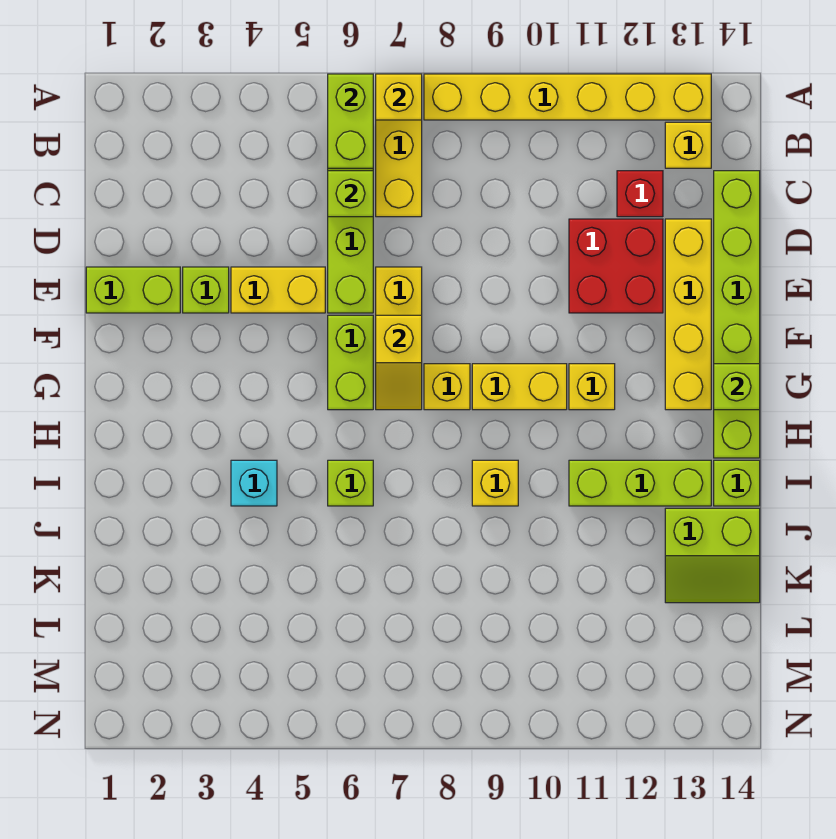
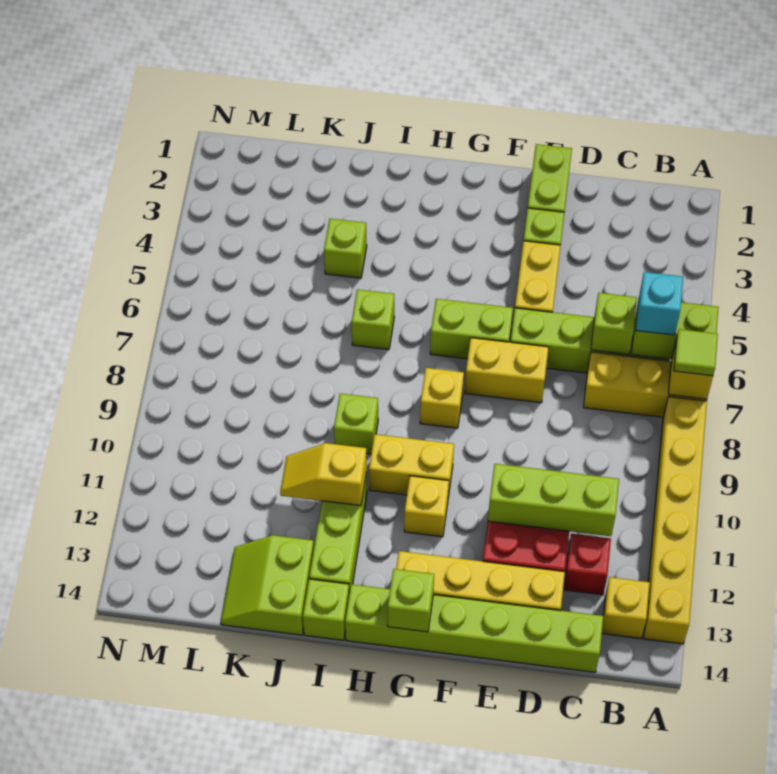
none -> lime 1x1 tile [674,329,718,376]
none -> lime 1x3 brick [488,464,619,536]
yellow 1x2 slope [376,315,422,410] -> yellow 1x2 slope moved to [280,443,367,506]
yellow 1x2 brick [472,364,567,410] -> yellow 1x2 brick turned to [369,434,454,497]
cyan 1x1 brick [231,460,277,506] -> cyan 1x1 brick moved to [636,272,683,335]
yellow 1x1 brick [472,460,518,506] -> lime 1x1 brick [334,394,378,454]
none -> lime 1x1 brick [324,219,367,278]

